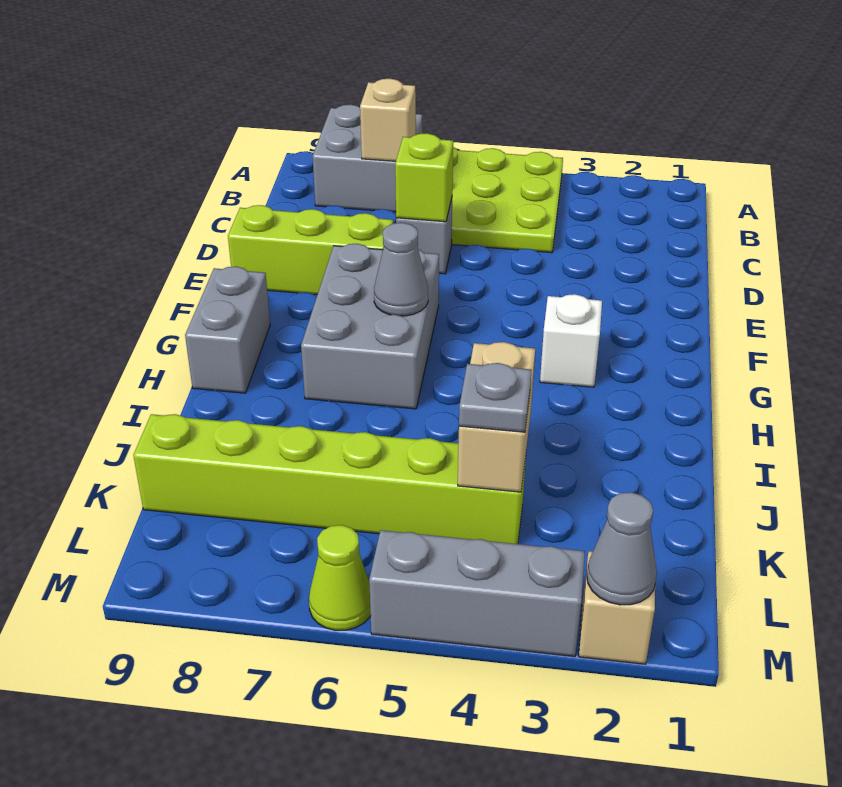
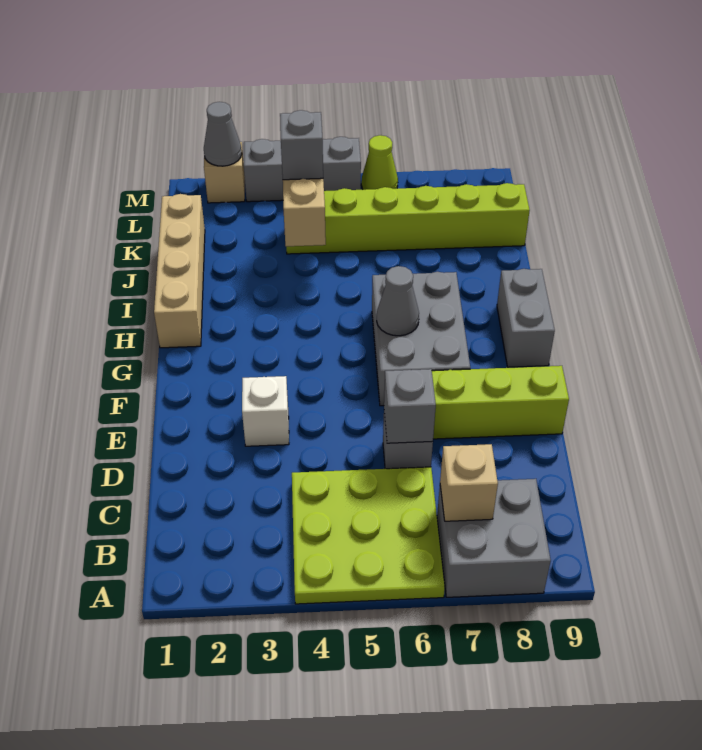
lime 1x1 brick [395,133,453,222] -> grey 1x1 brick [384,369,436,443]
white 1x1 brick [540,294,602,387] -> white 1x1 brick moved to [242,376,289,446]
none -> tan 1x4 brick [154,194,205,348]
grey 1x1 plate [459,363,532,432] -> grey 1x1 brick [280,110,323,180]

